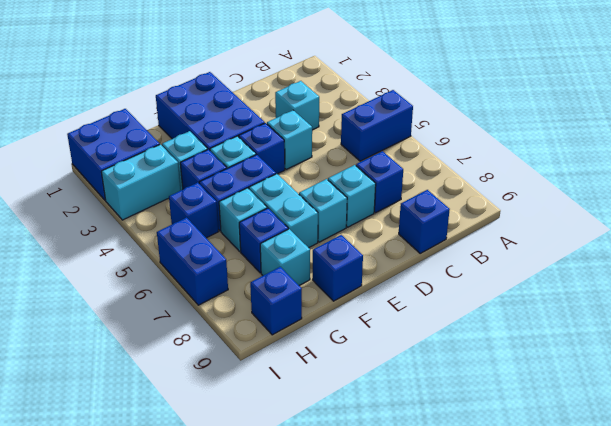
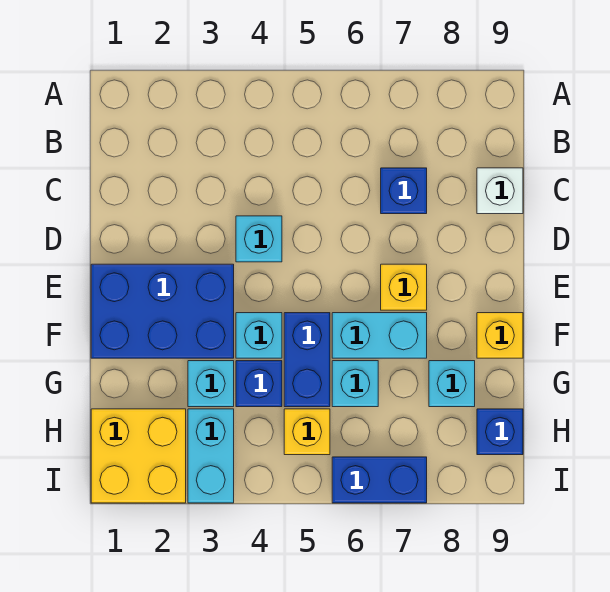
blue 1x2 brick [341,90,413,161] -> none
cyan 1x1 brick [275,81,319,130] -> none
blue 1x1 brick [399,190,450,254] -> white 1x1 brick [477,168,523,214]
cyan 1x1 brick [328,165,376,227] -> none
blue 1x1 brick [239,123,285,174] -> none
cyan 1x1 brick [299,179,347,242] -> yellow 1x1 brick [381,264,427,310]
blue 1x1 brick [313,235,363,301] -> yellow 1x1 brick [477,313,523,358]
blue 1x1 brick [239,208,288,273] -> none
blue 2x2 brick [67,109,160,200] -> yellow 2x2 brick [91,409,186,503]
blue 1x1 brick [169,183,219,238] -> yellow 1x1 brick [284,409,330,455]

